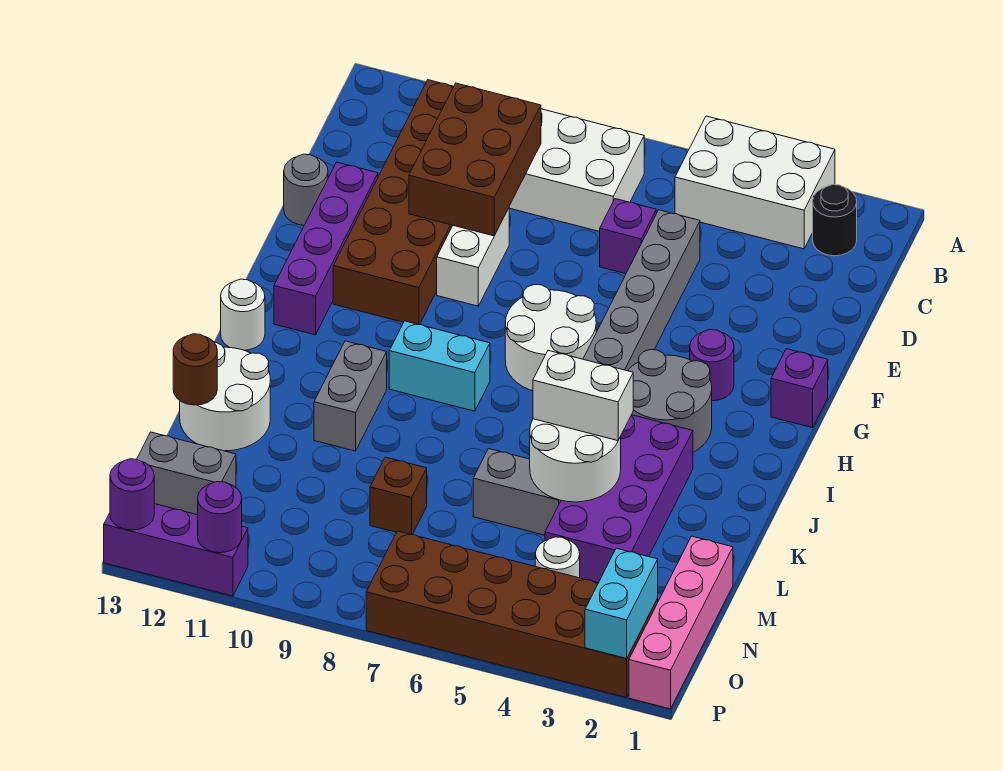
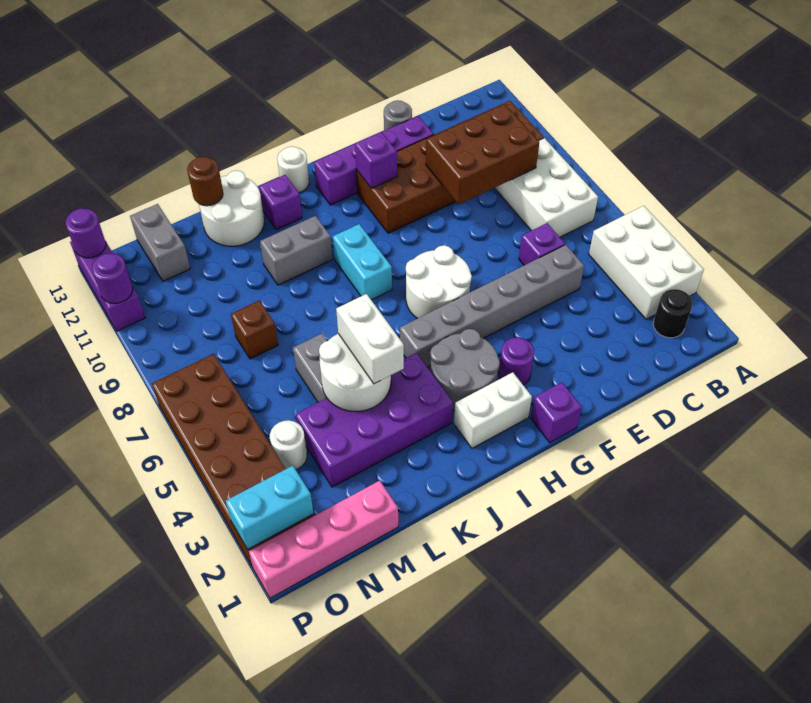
white 1x2 brick [437,208,509,306] -> white 1x2 brick moved to [454,372,532,448]
none -> purple 1x1 brick [355,132,397,188]
none -> purple 1x1 brick [259,175,302,230]

